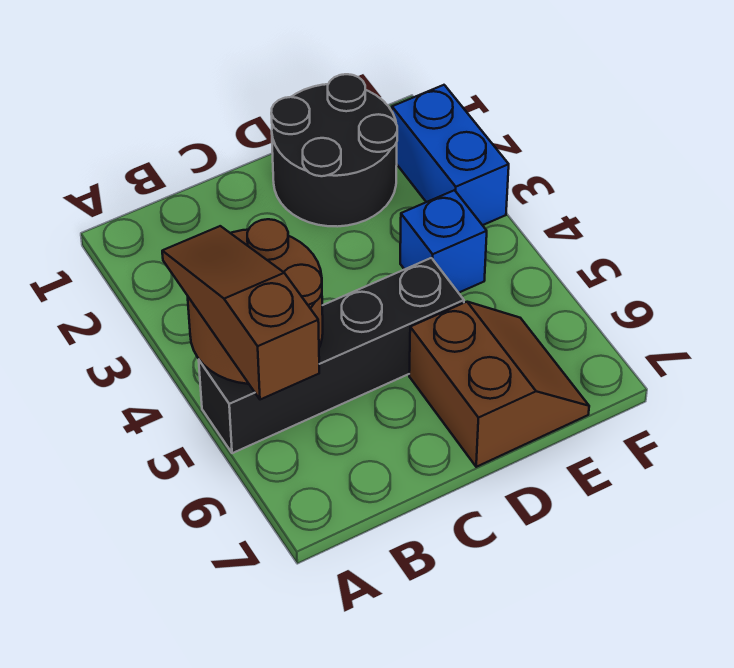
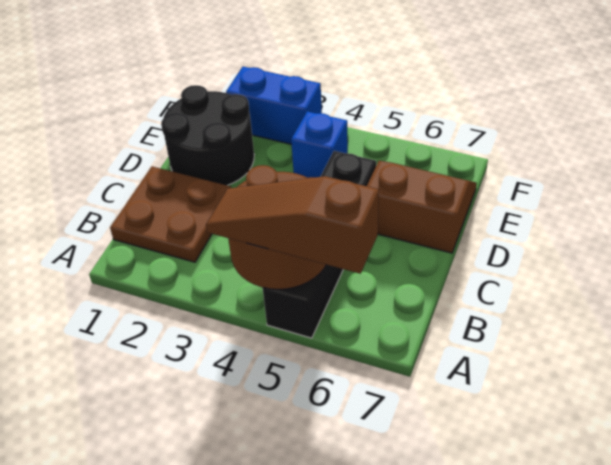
none -> brown 2x2 plate [110,166,231,262]

